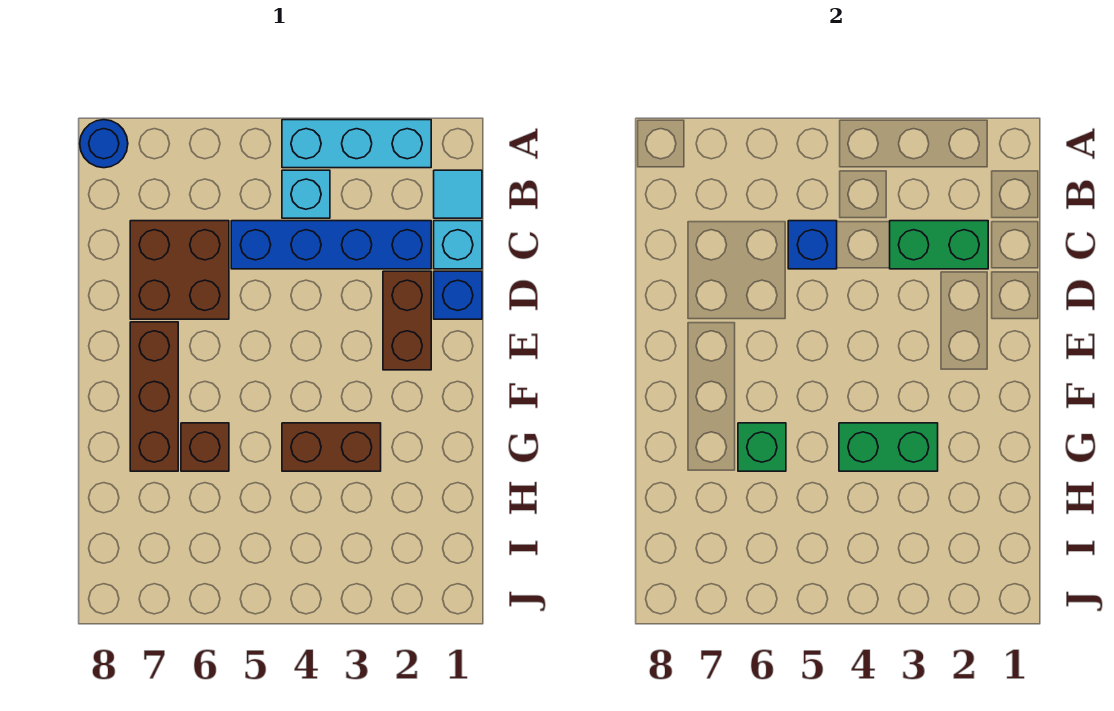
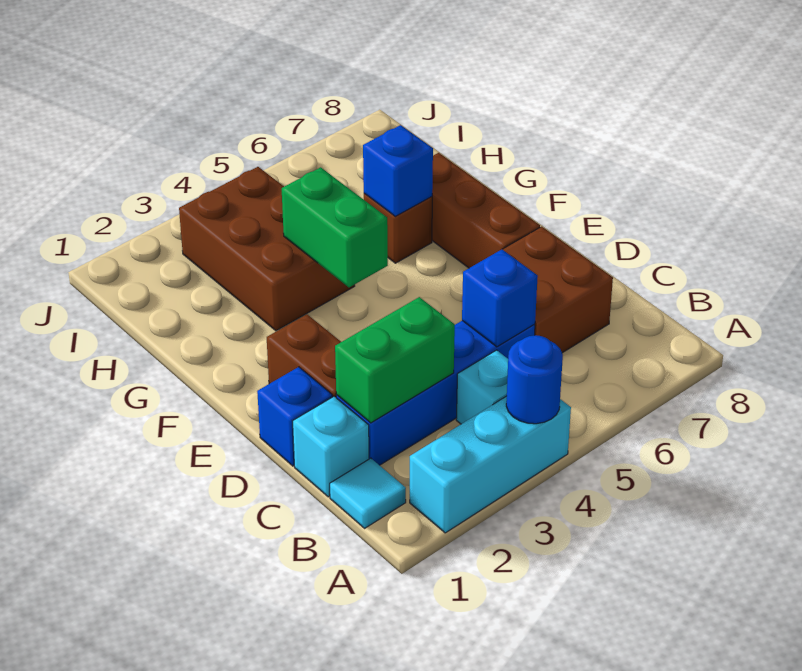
blue 1x1 round brick [80,120,128,168] -> blue 1x1 round brick moved to [506,335,563,424]
brown 1x2 brick [282,423,381,471] -> brown 2x3 brick [179,167,355,331]
green 1x2 brick [839,423,938,471] -> green 1x2 brick turned to [282,167,388,287]
green 1x1 brick [738,423,786,471] -> blue 1x1 brick [363,125,433,216]

